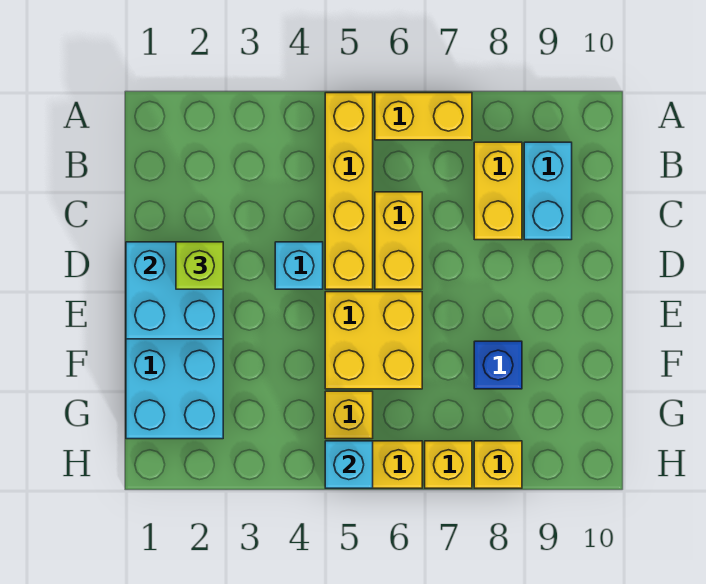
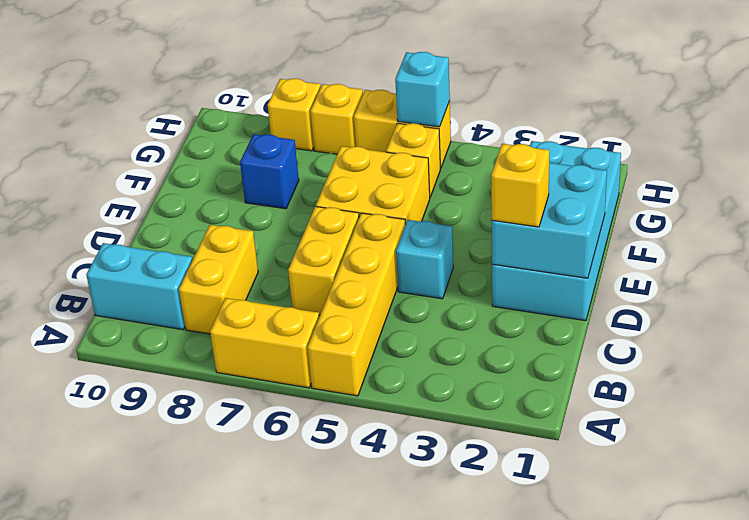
cyan 1x2 brick [524,142,572,240] -> cyan 1x2 brick turned to [86,243,192,330]
lime 1x1 brick [176,242,223,289] -> yellow 1x1 brick [491,144,549,227]

